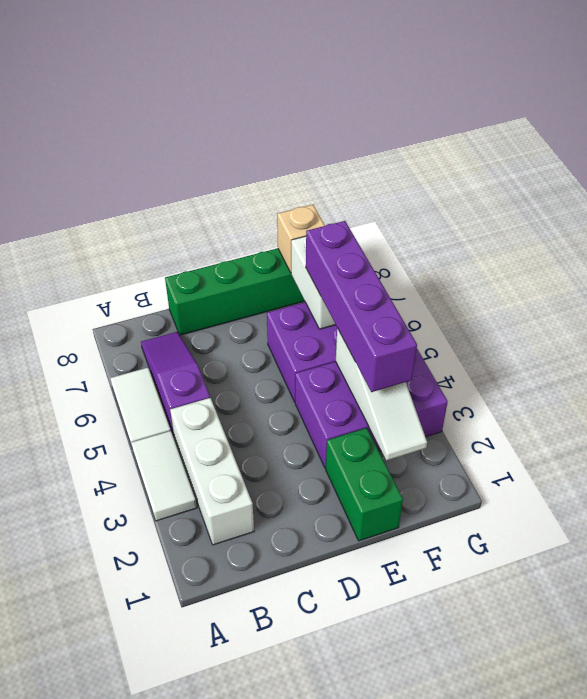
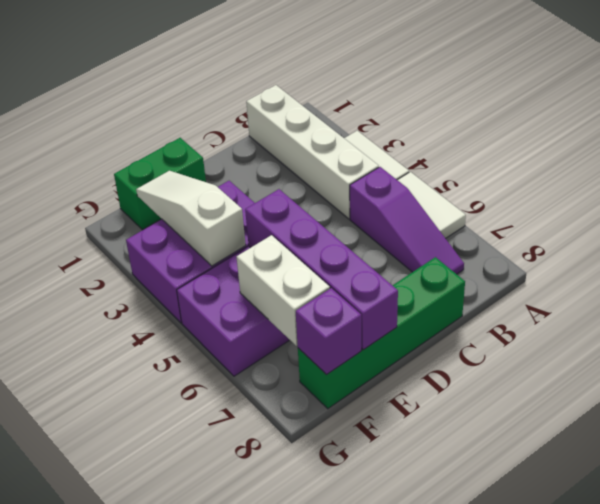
white 1x3 brick [170,398,254,545] -> white 1x4 brick [246,85,379,219]
green 1x2 brick [326,428,403,541] -> green 1x2 brick turned to [114,138,206,230]
purple 1x4 brick [306,221,417,392] -> purple 1x4 brick moved to [245,189,398,350]
tan 1x1 brick [277,205,325,272] -> purple 1x1 brick [296,288,361,375]

